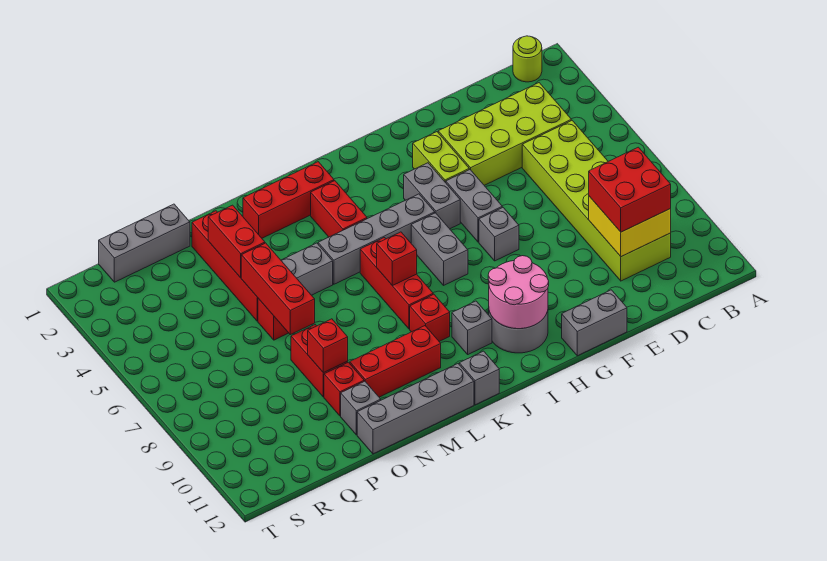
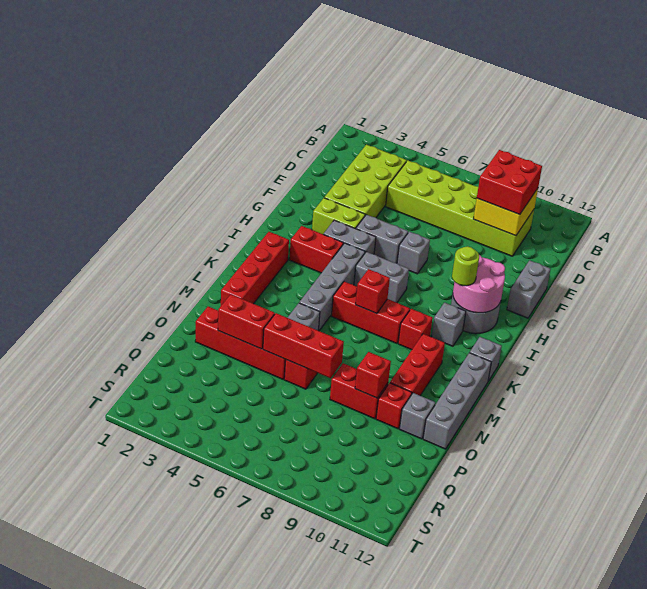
lime 1x1 round brick [513,36,542,82] -> lime 1x1 round brick moved to [452,247,479,286]
red 1x3 brick [243,162,334,238] -> red 1x4 brick [221,232,289,305]
red 1x2 brick [311,181,367,237] -> red 1x2 brick moved to [289,226,343,273]
grey 1x3 brick [99,204,190,282] -> none

